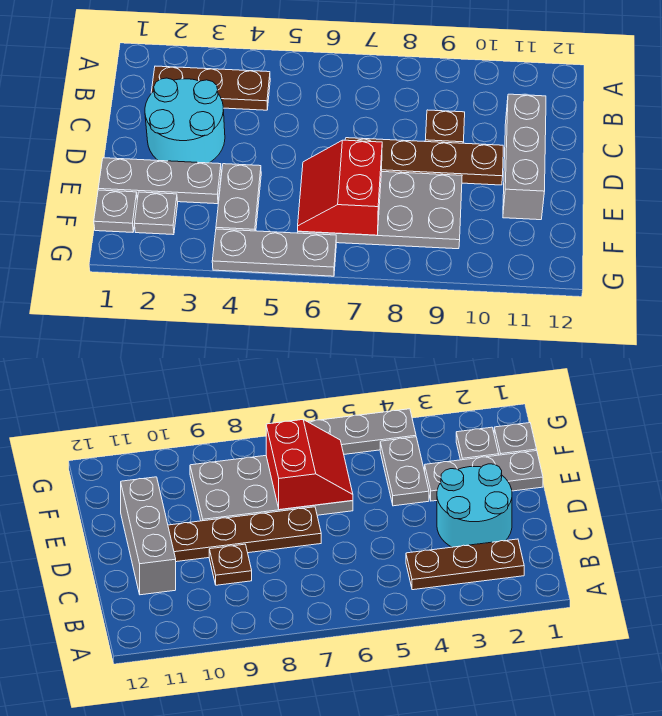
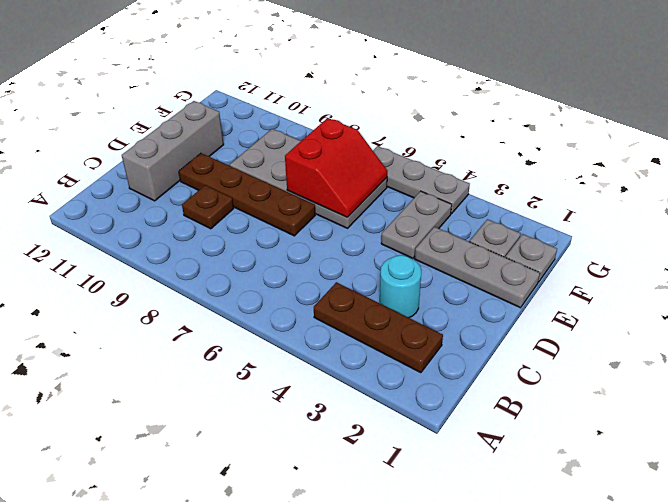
cyan 2x2 round brick [145,78,225,163] -> cyan 1x1 round brick [380,255,422,318]

